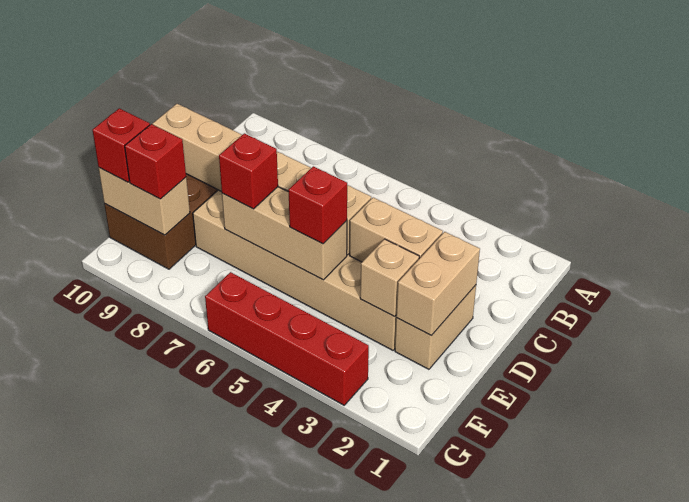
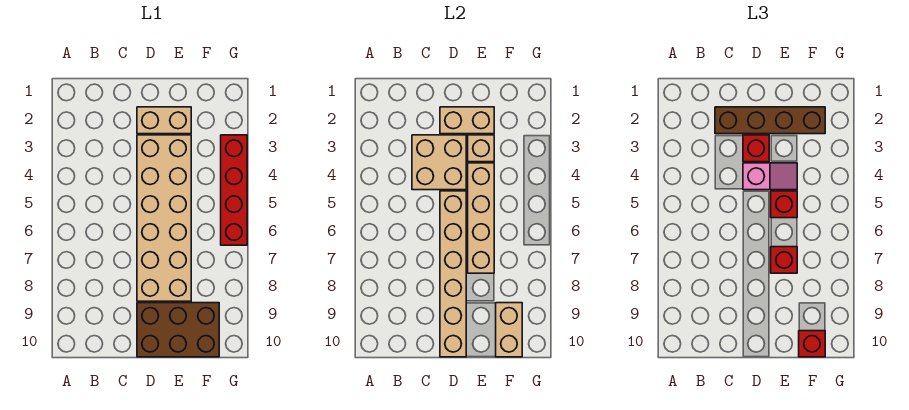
none -> brown 1x4 brick [715,107,825,134]
tan 1x2 brick [350,198,443,262] -> tan 2x2 brick [412,135,466,190]
none -> pink 1x2 slope [743,163,797,190]
tan 1x3 brick [222,187,347,280] -> tan 1x4 brick [468,163,494,273]
red 1x1 brick [125,124,186,199] -> red 1x1 brick moved to [743,135,769,162]

